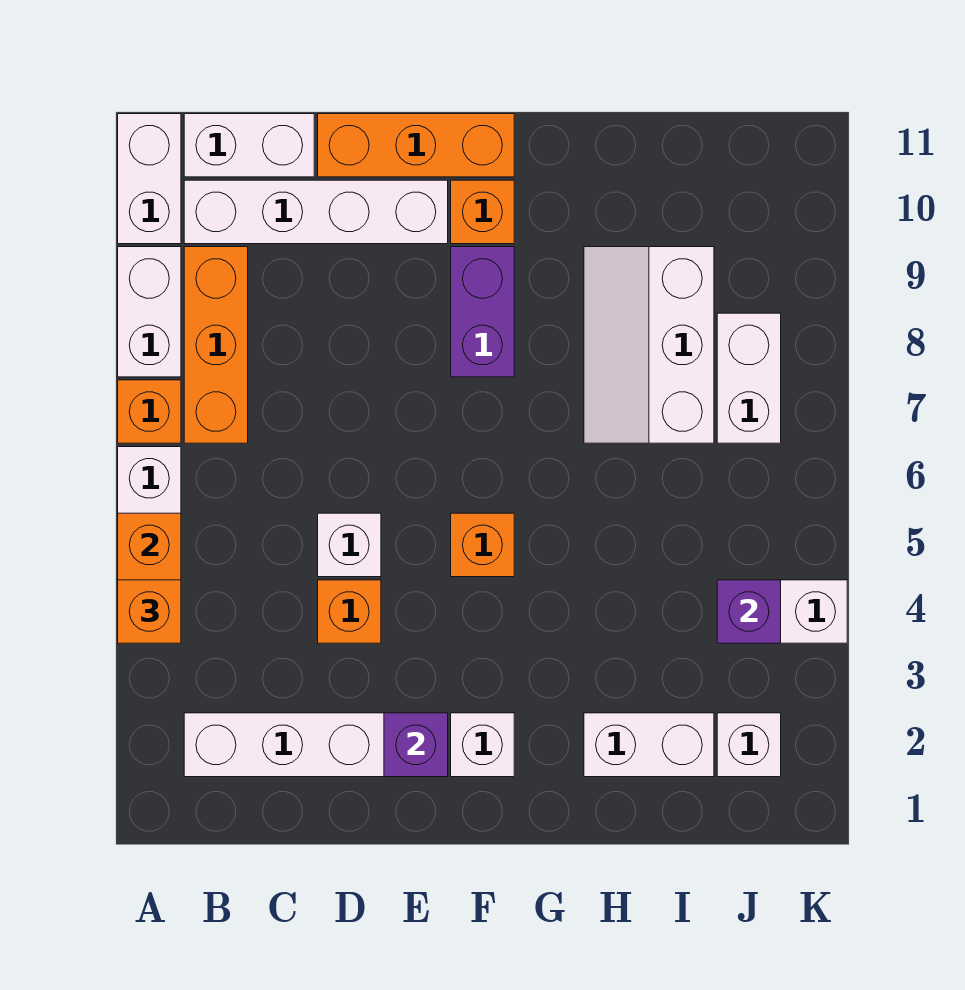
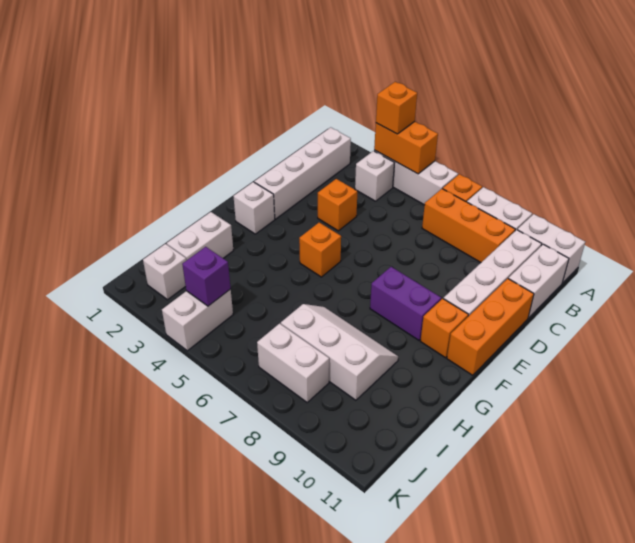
white 1x1 brick [318,513,381,577] -> white 1x1 brick moved to [355,151,394,201]
purple 1x1 brick [384,713,448,777] -> none

